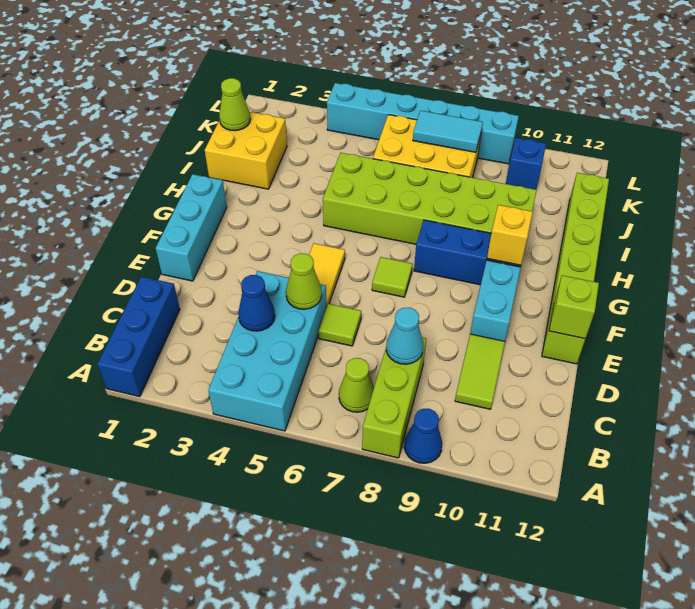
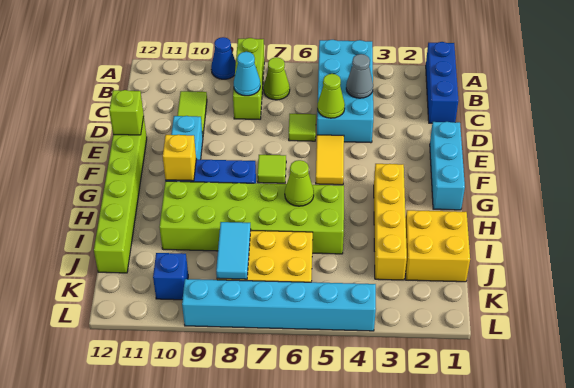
blue 1x1 cone [238,275,275,331] -> grey 1x1 cone [346,54,373,98]
none -> yellow 1x4 brick [374,164,407,280]
lime 1x1 cone [219,78,251,131] -> lime 1x1 cone moved to [285,160,314,206]
cyan 1x2 tile [413,111,483,152] -> cyan 1x2 tile turned to [216,222,251,279]

